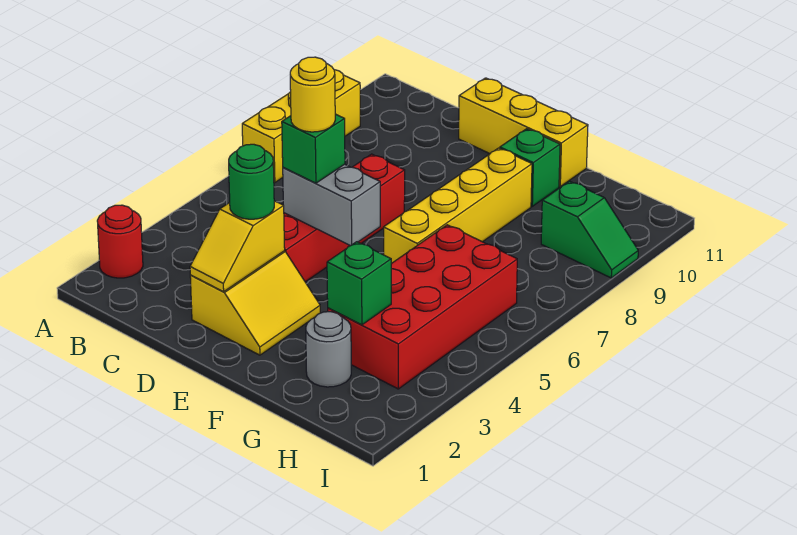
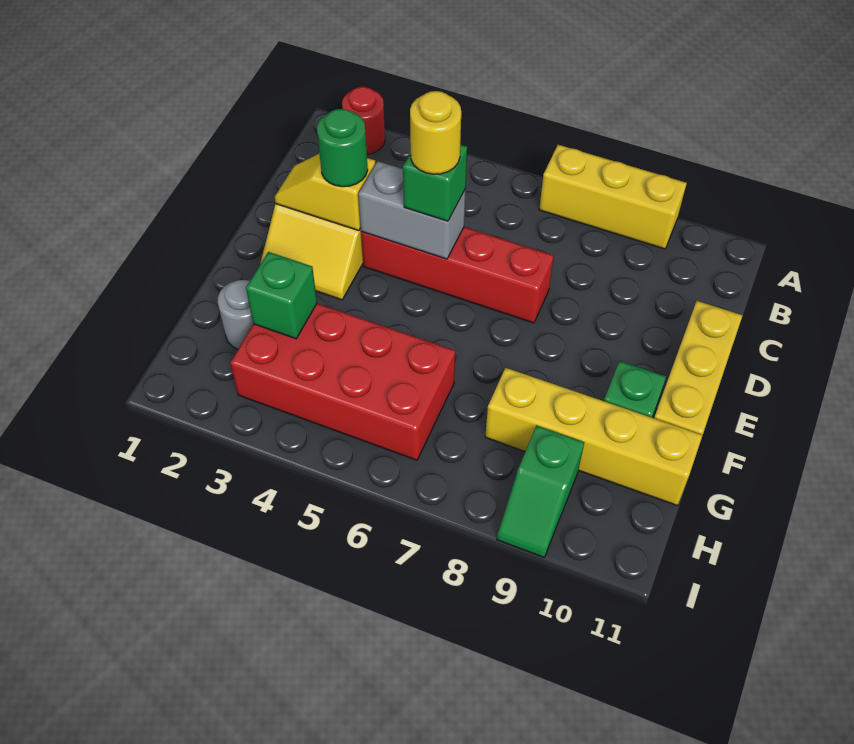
grey 1x2 brick [283,164,380,246] -> grey 1x2 brick turned to [358,161,466,259]
yellow 1x4 brick [384,148,532,264] -> yellow 1x4 brick moved to [485,368,703,506]

